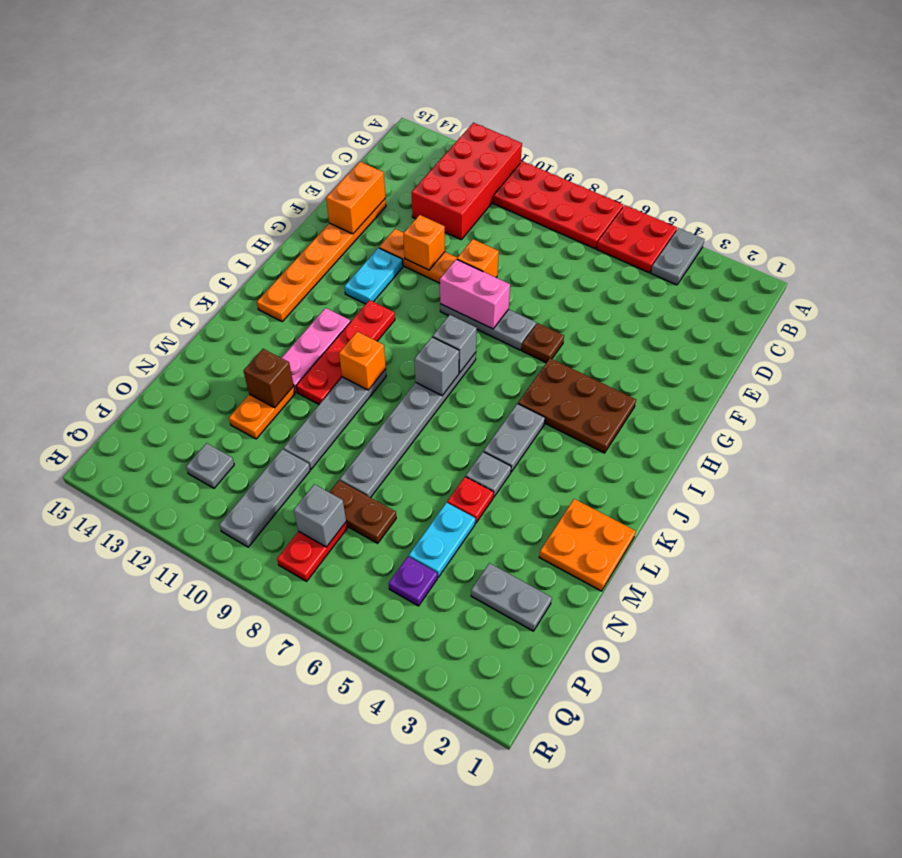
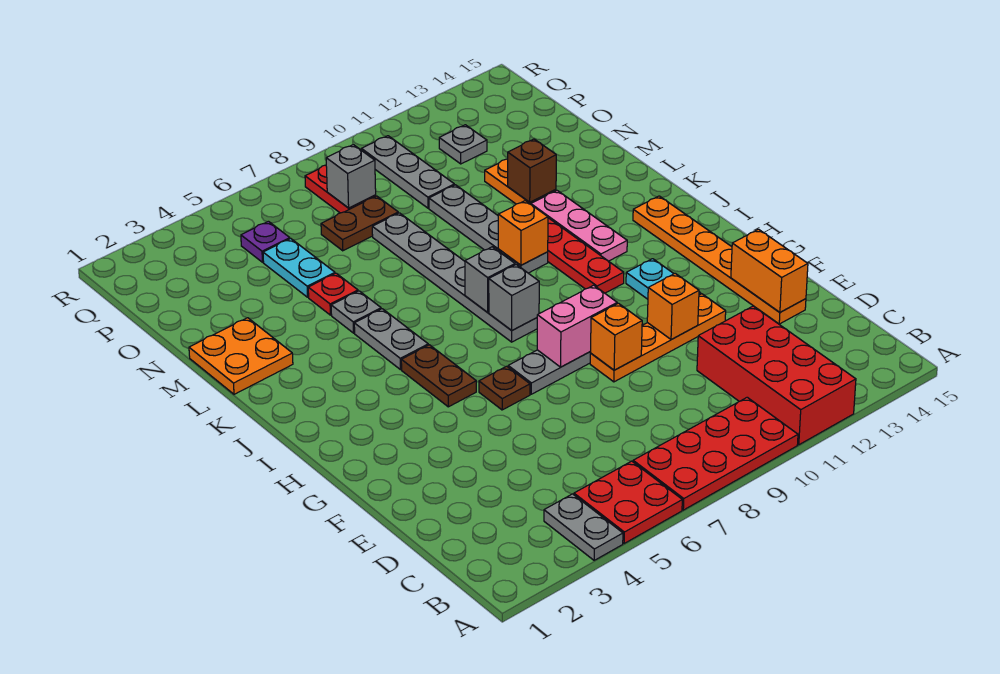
brown 2x3 plate [518,358,636,453] -> brown 1x2 plate [401,345,476,407]
grey 1x2 plate [471,563,552,631] -> none

